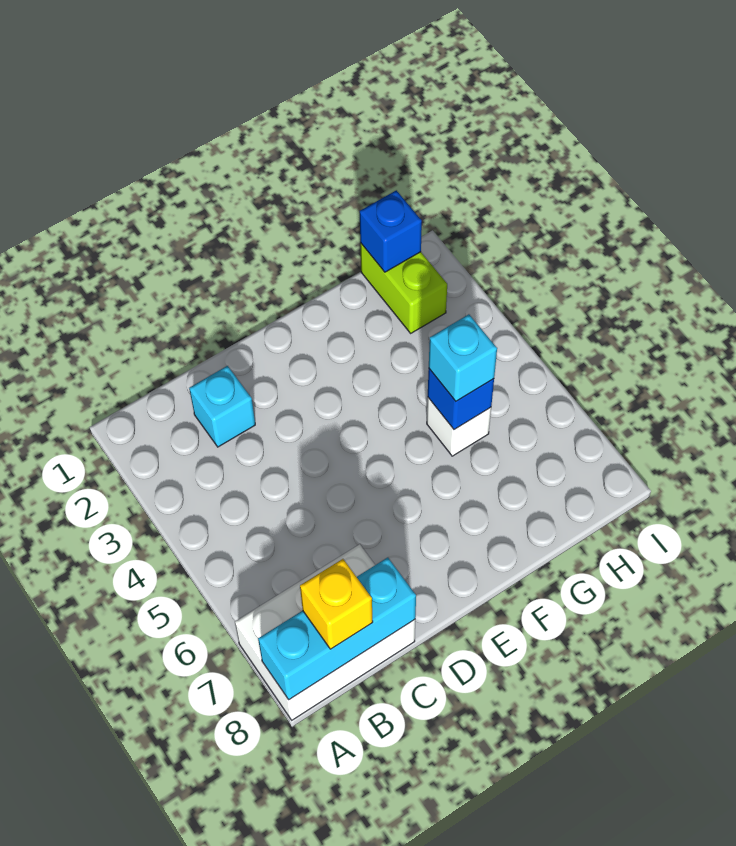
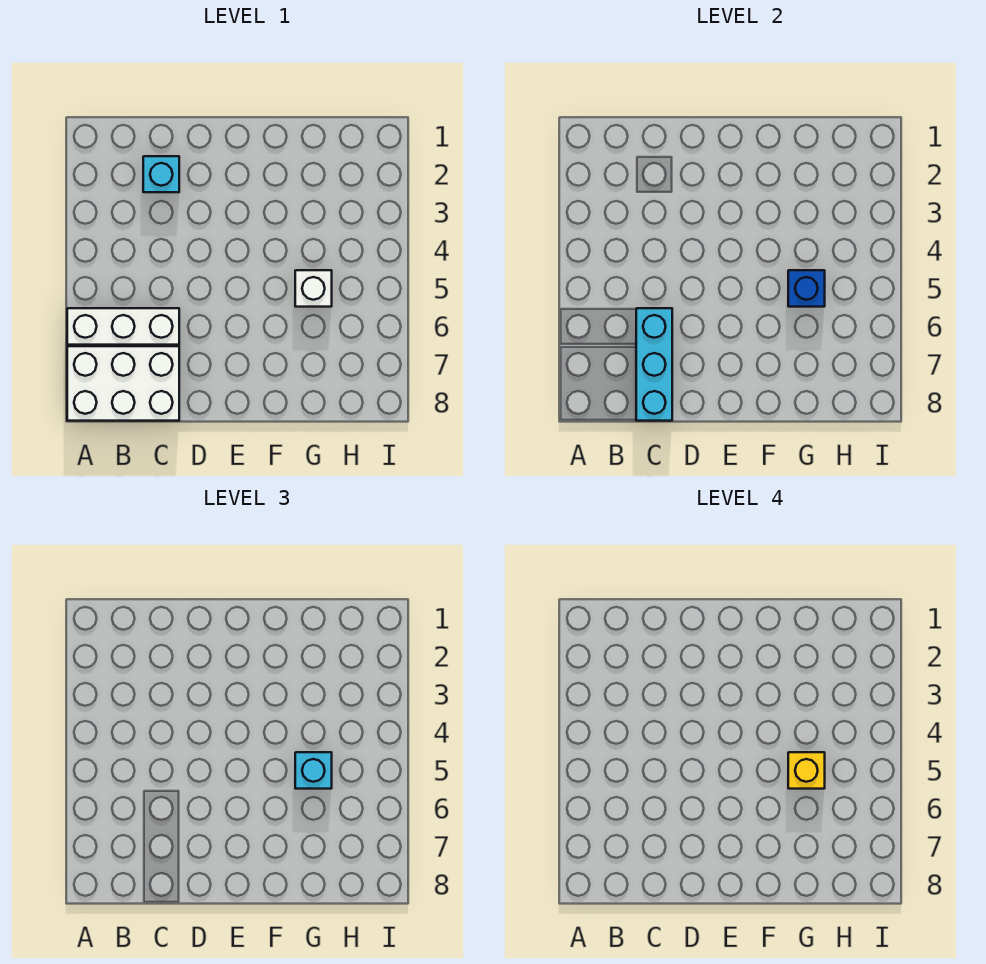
none -> white 1x3 brick [67,308,179,345]
cyan 1x3 brick [258,558,416,700] -> cyan 1x3 brick turned to [636,308,672,421]
yellow 1x1 brick [300,559,373,649] -> yellow 1x1 brick moved to [788,752,825,789]
lime 1x2 brick [360,243,447,333] -> none
blue 1x1 brick [360,190,422,272] -> none

